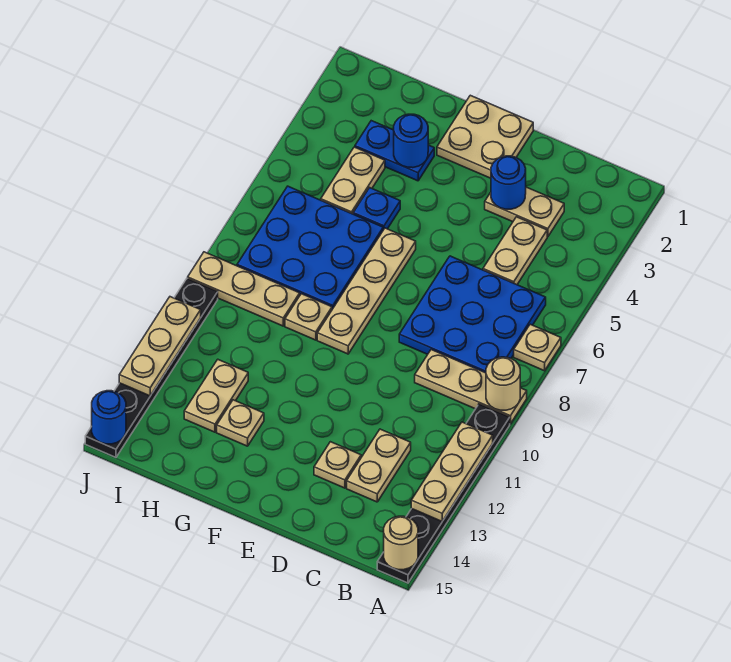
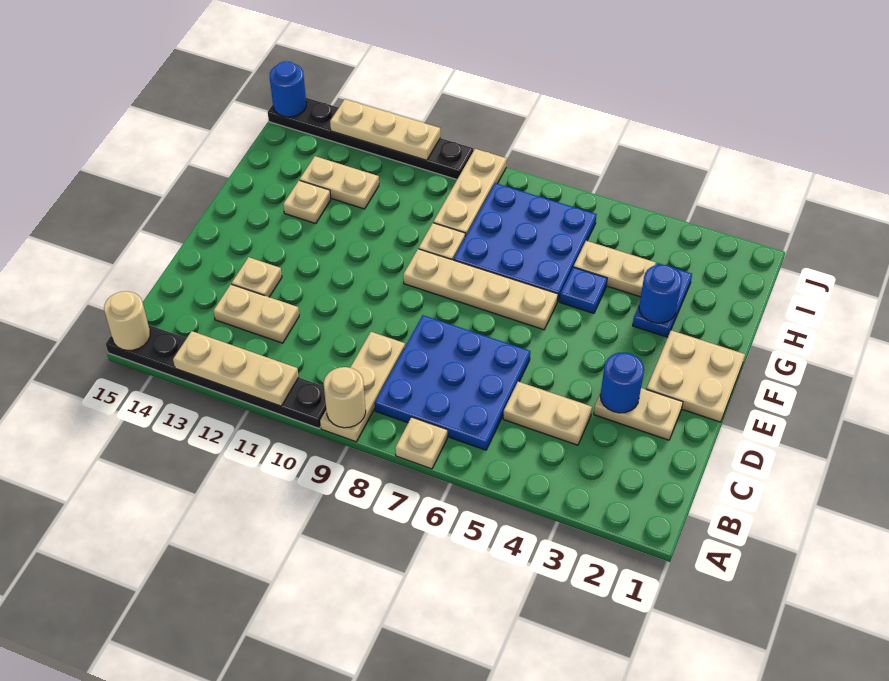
tan 1x2 plate [485,187,564,237] -> tan 1x2 plate turned to [594,388,683,440]

